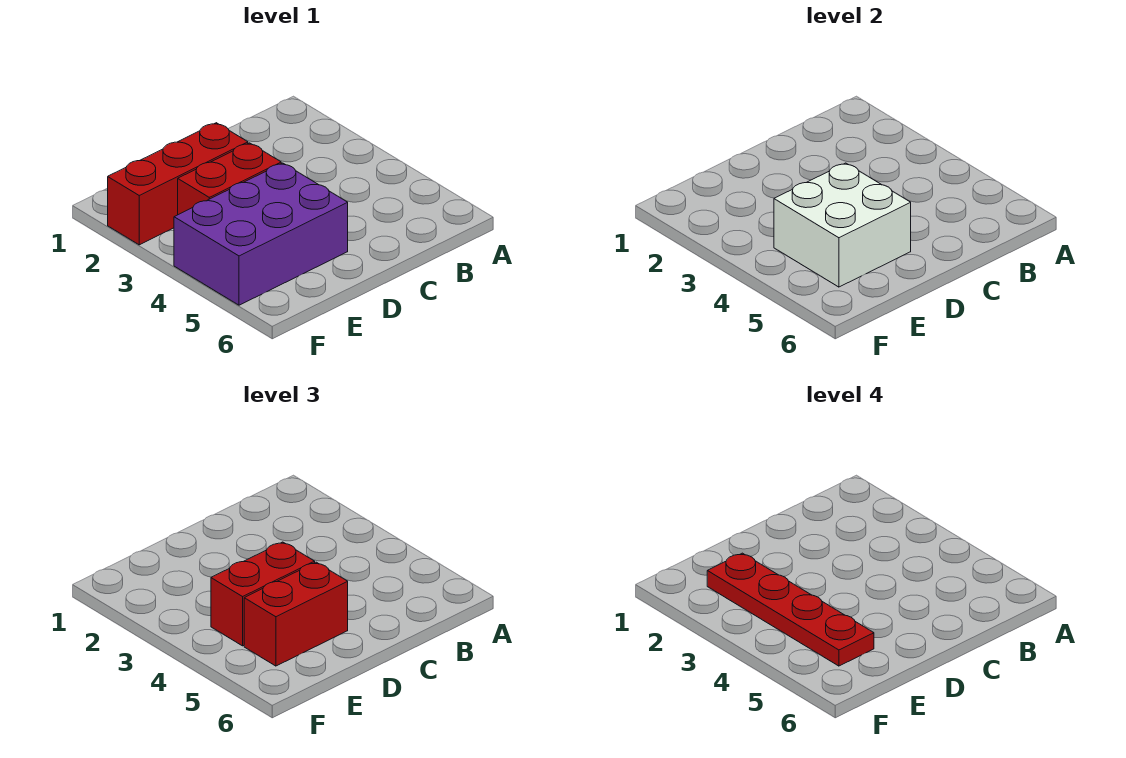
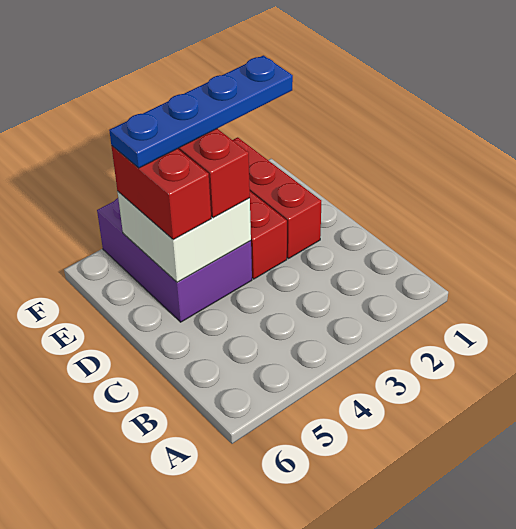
red 1x4 plate [707,553,874,666] -> blue 1x4 plate [109,55,293,168]

